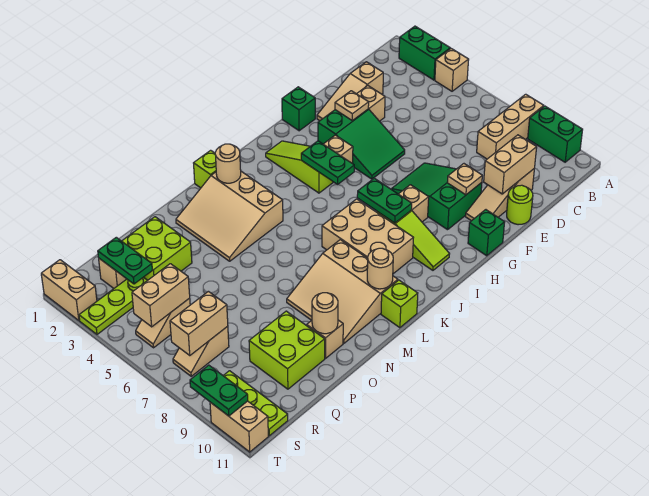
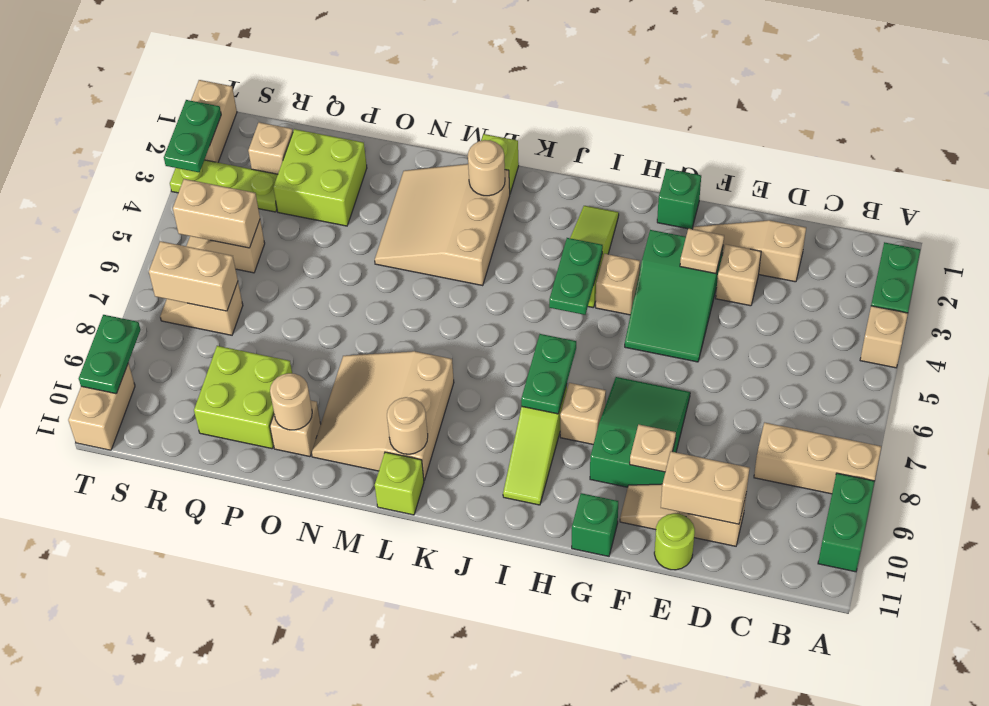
tan 2x3 brick [322,199,413,274] -> none
green 1x2 plate [98,237,152,284] -> green 1x2 plate moved to [164,100,221,173]
lime 1x3 plate [223,371,288,436] -> none

